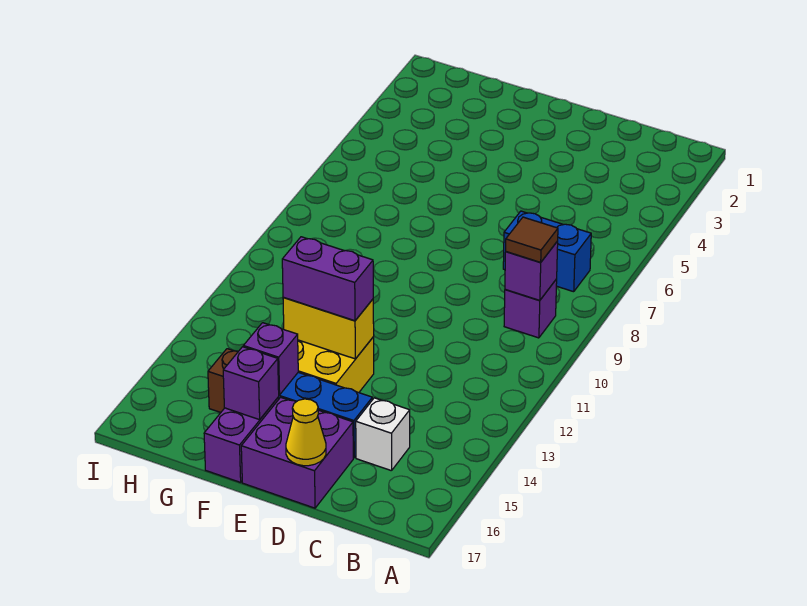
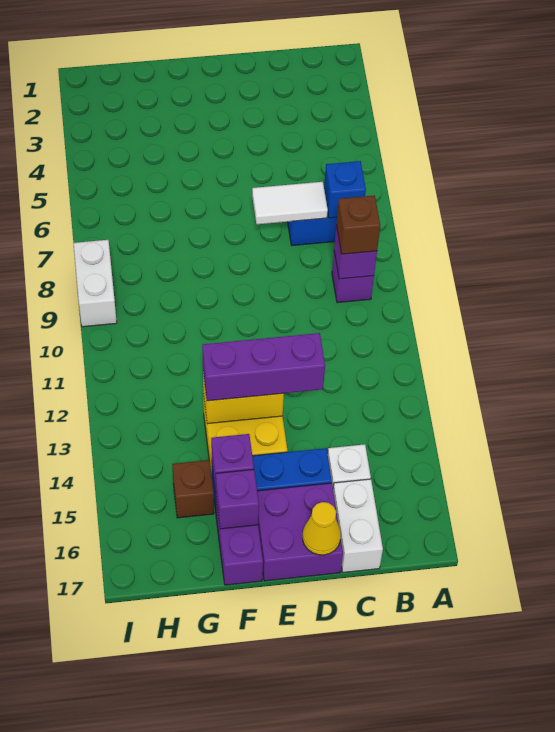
none -> blue 1x1 brick [324,161,366,218]
brown 1x1 tile [506,217,558,262] -> brown 1x1 brick [336,195,380,254]
none -> white 1x2 tile [252,182,328,224]
none -> white 1x2 brick [333,479,383,572]
purple 1x2 brick [282,237,373,321] -> purple 1x3 brick [202,333,325,401]
none -> white 1x2 brick [74,240,117,327]

